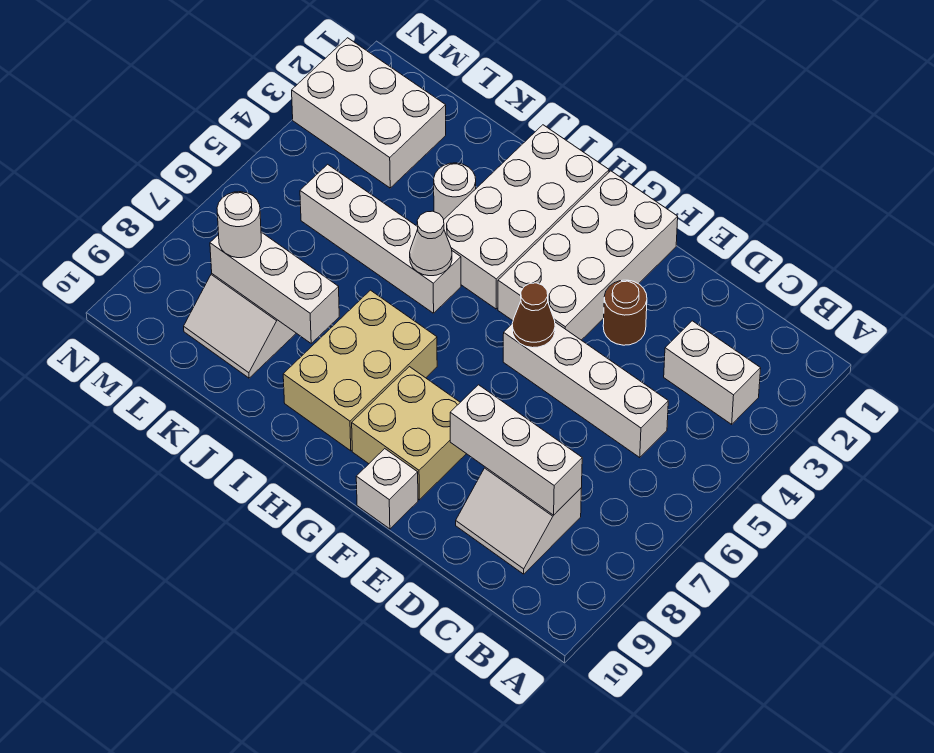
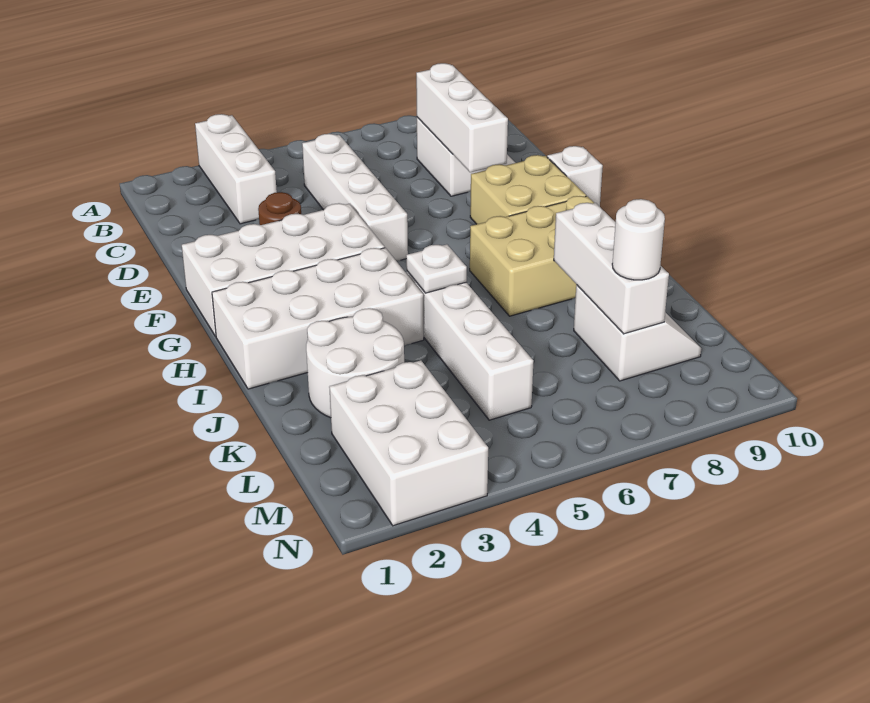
white 1x2 brick [664,321,761,424] -> white 1x3 brick [195,114,277,224]
brown 1x1 cone [512,283,555,348] -> none
white 1x1 cone [410,211,452,276] -> white 1x1 plate [406,244,467,293]
white 1x1 round brick [434,163,476,220] -> white 2x2 round brick [306,308,404,418]

